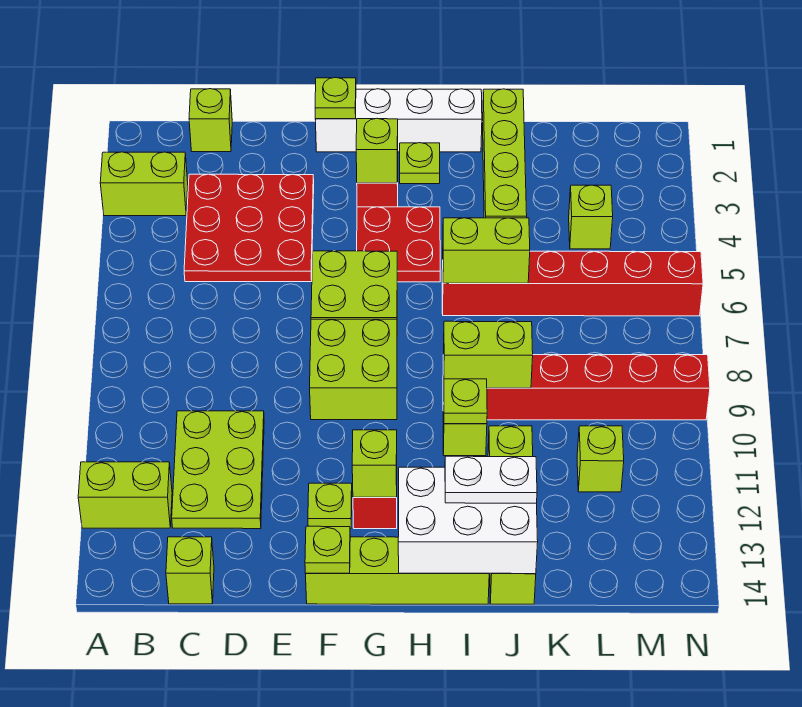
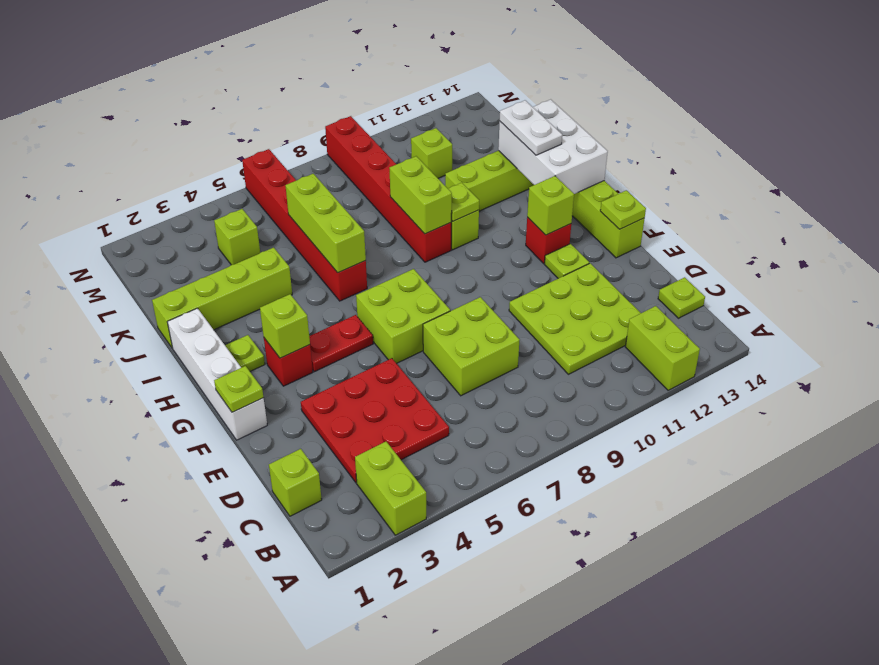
lime 2x3 plate [172,411,264,529] -> lime 3x3 plate [509,263,641,374]
lime 1x1 brick [166,537,214,604] -> lime 1x1 plate [658,277,705,318]
lime 2x2 brick [310,319,397,420] -> lime 2x2 brick moved to [423,297,519,396]
red 2x2 plate [357,207,440,282] -> red 1x2 plate [309,315,373,372]
lime 1x2 brick [443,218,530,283] -> lime 1x3 brick [286,174,366,273]

